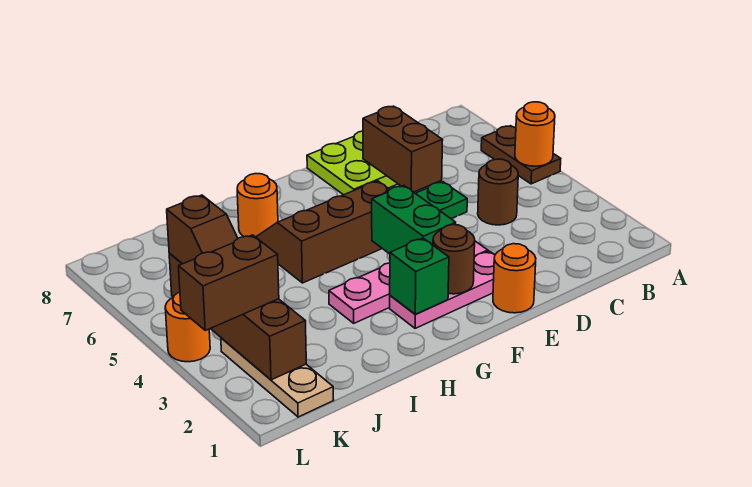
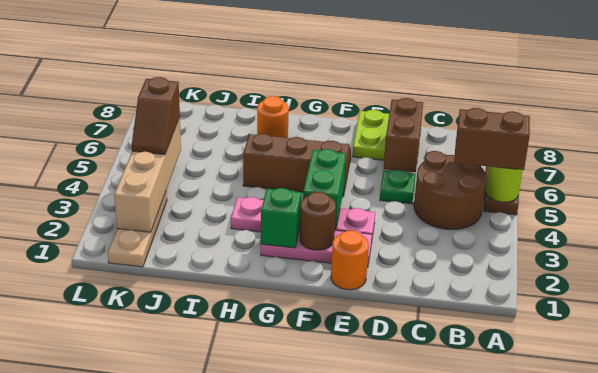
orange 1x1 round brick [515,102,555,166] -> lime 1x1 round brick [486,166,522,202]
brown 1x1 round brick [478,159,518,225] -> brown 2x2 round brick [414,151,486,230]
brown 1x4 brick [169,253,306,380] -> tan 1x4 brick [114,117,181,232]
brown 1x2 brick [179,235,279,330] -> brown 1x2 brick moved to [454,108,530,170]
orange 1x1 round brick [165,292,210,362] -> none

